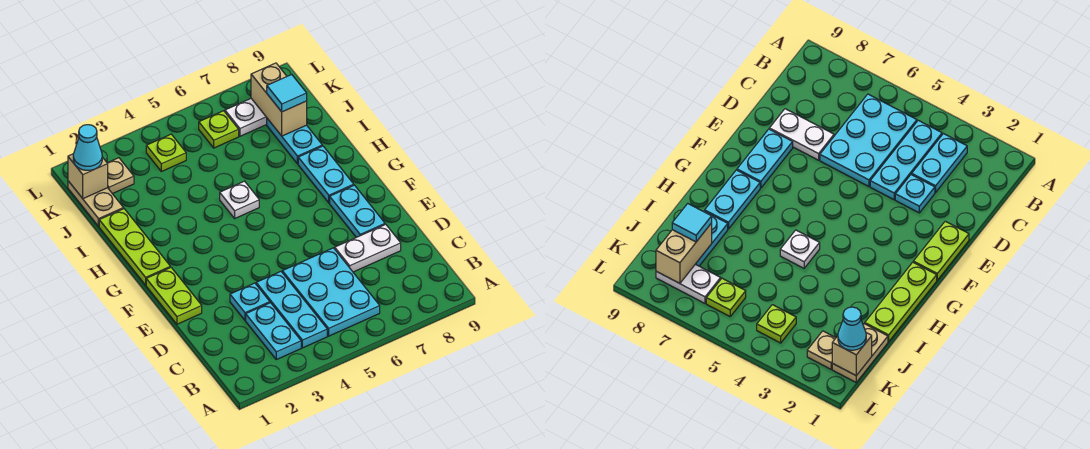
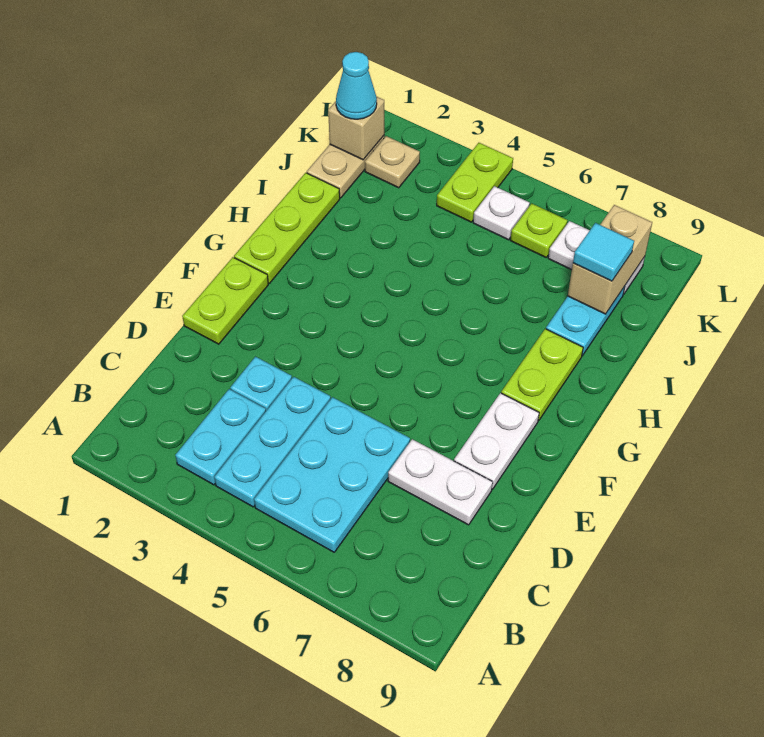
cyan 1x2 plate [330,185,385,237] -> white 1x2 plate [454,393,539,489]
cyan 1x2 plate [298,146,354,203] -> lime 1x2 plate [501,329,583,421]
white 1x1 plate [220,181,259,218] -> white 1x1 plate moved to [473,186,530,240]
lime 1x1 plate [146,134,186,172] -> lime 1x2 plate [437,143,513,222]

